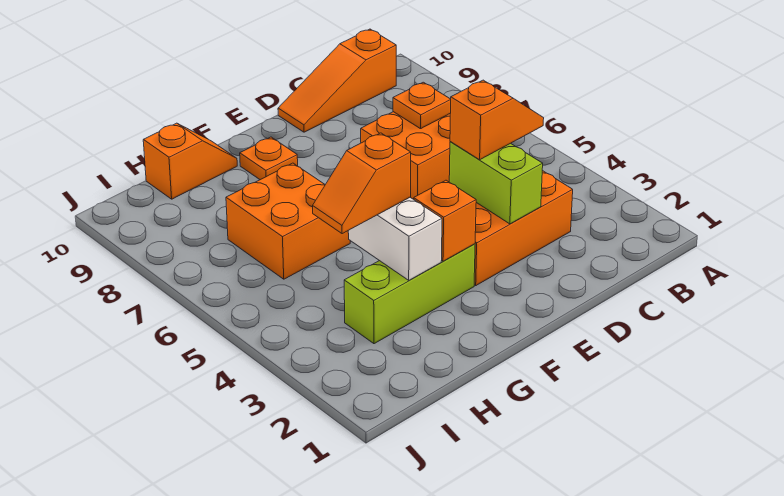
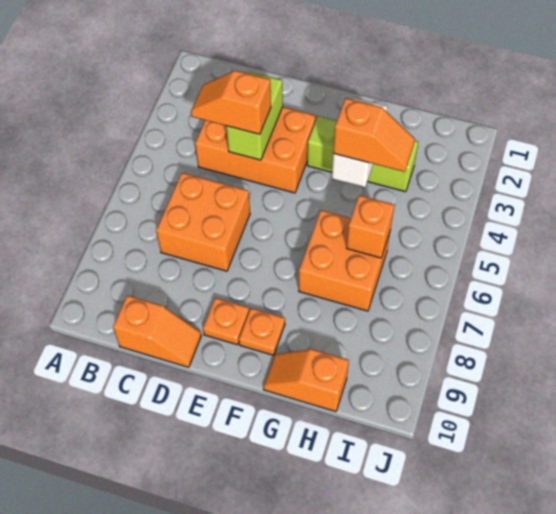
orange 1x3 slope [278,29,396,132] -> orange 1x2 slope [113,295,201,367]
orange 1x1 plate [393,82,451,129] -> orange 1x1 plate moved to [203,298,249,345]
orange 1x1 brick [414,180,476,261] -> orange 1x1 brick moved to [347,195,394,258]

